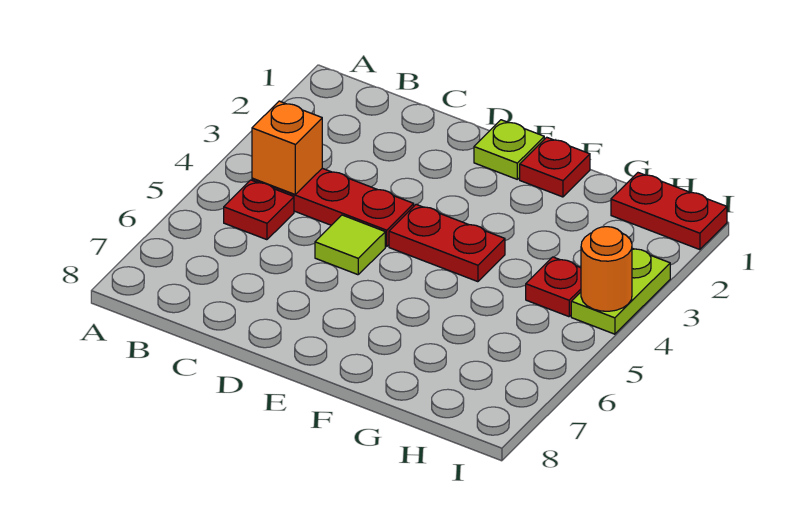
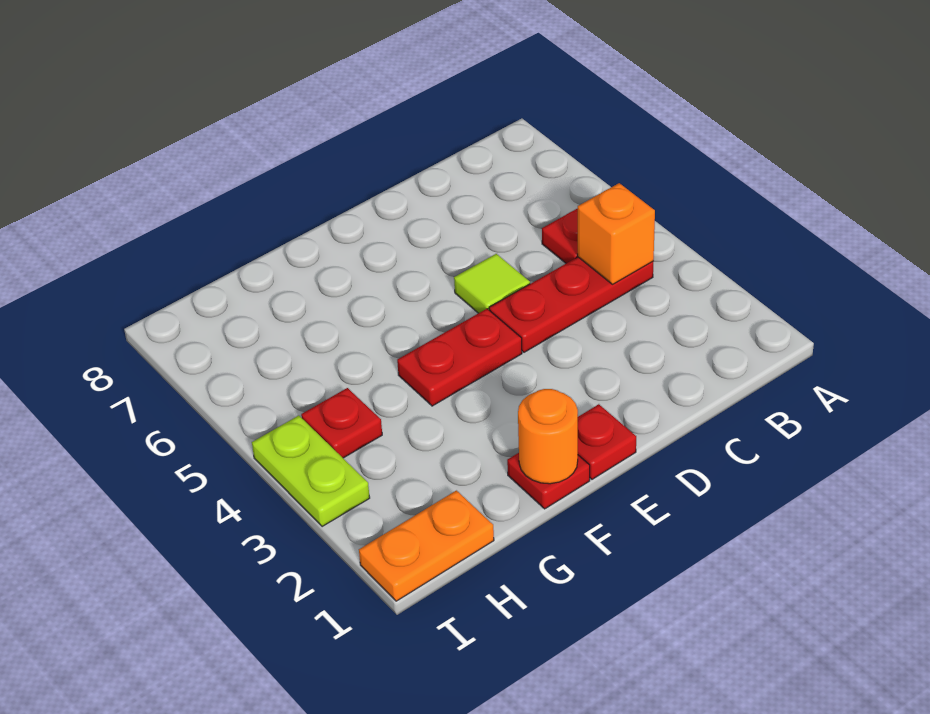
lime 1x1 plate [474,120,544,179] -> red 1x1 plate [578,404,636,479]
red 1x2 plate [611,173,727,250] -> orange 1x2 plate [359,491,494,601]
orange 1x1 round brick [581,227,632,311] -> orange 1x1 round brick moved to [518,389,578,484]

